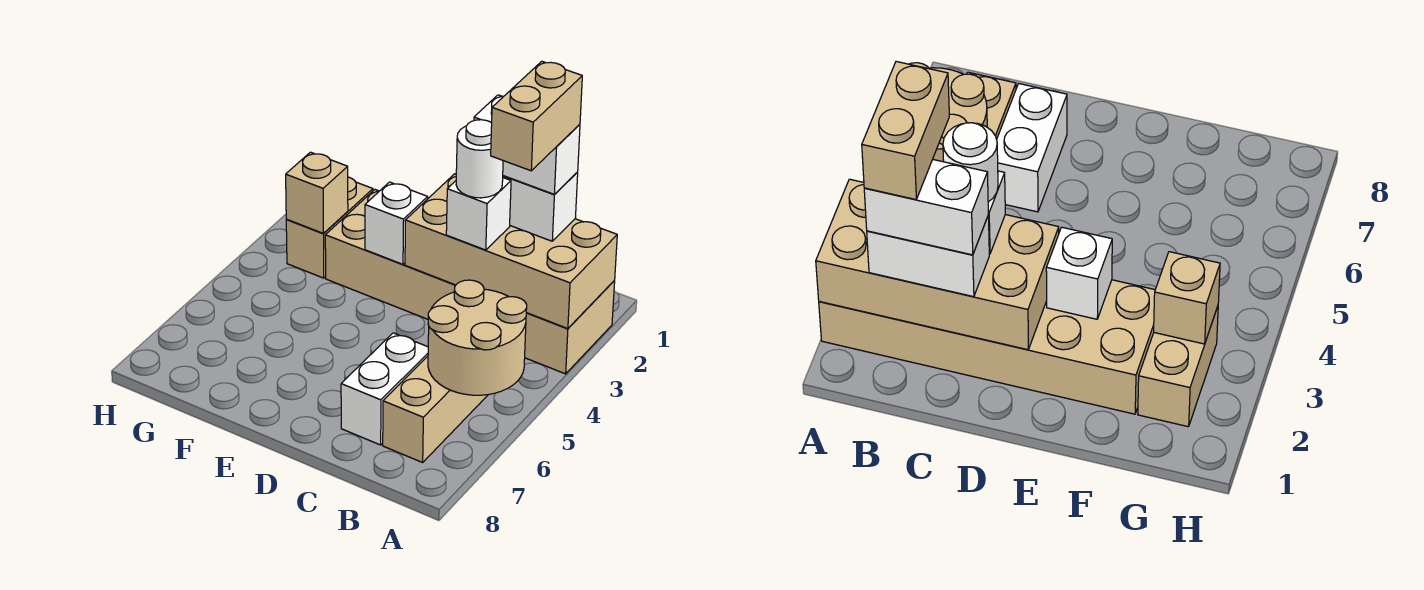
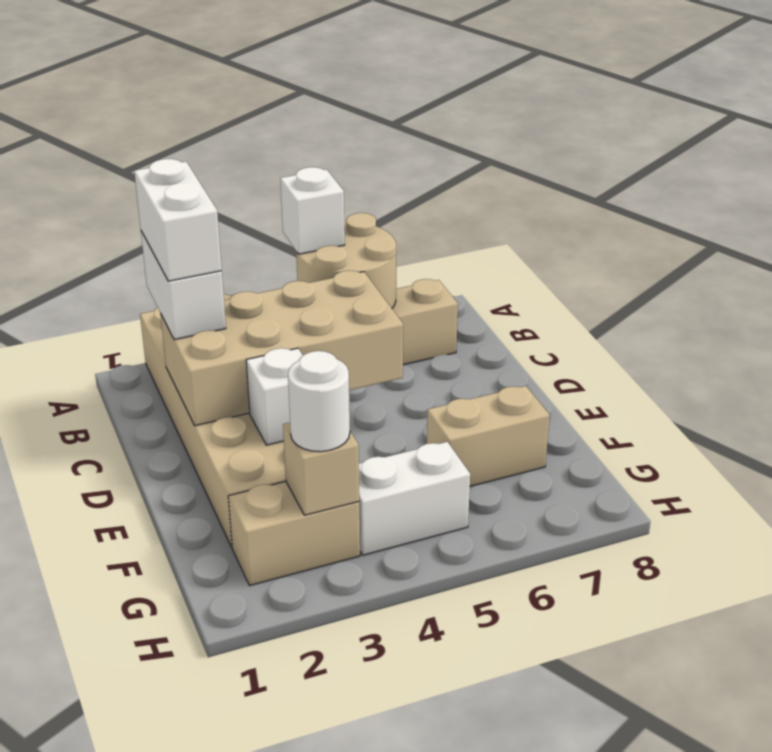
tan 2x4 brick [405,174,617,329] -> tan 2x4 brick turned to [161,271,403,426]
tan 1x2 brick [491,61,582,171] -> tan 1x2 brick moved to [427,386,550,486]
white 1x1 brick [446,178,511,250] -> white 1x1 brick moved to [280,167,345,254]
white 1x1 round brick [456,120,503,198] -> white 1x1 round brick moved to [288,351,350,452]
white 1x2 brick [341,333,428,445] -> white 1x2 brick moved to [359,442,470,555]

